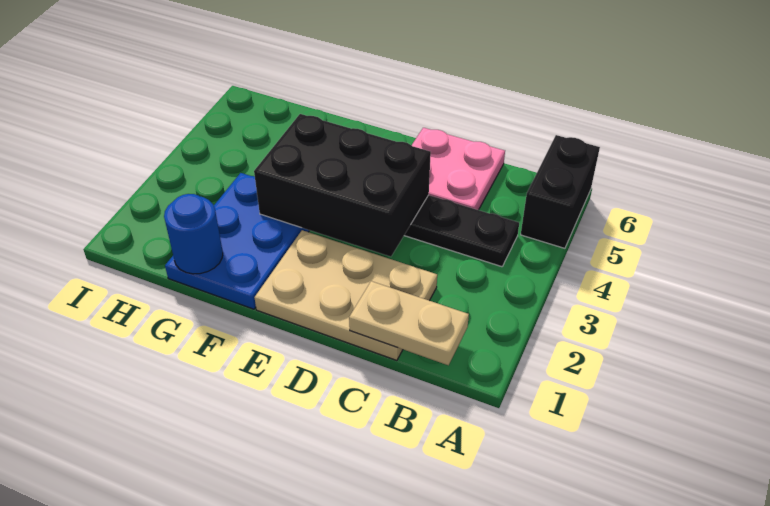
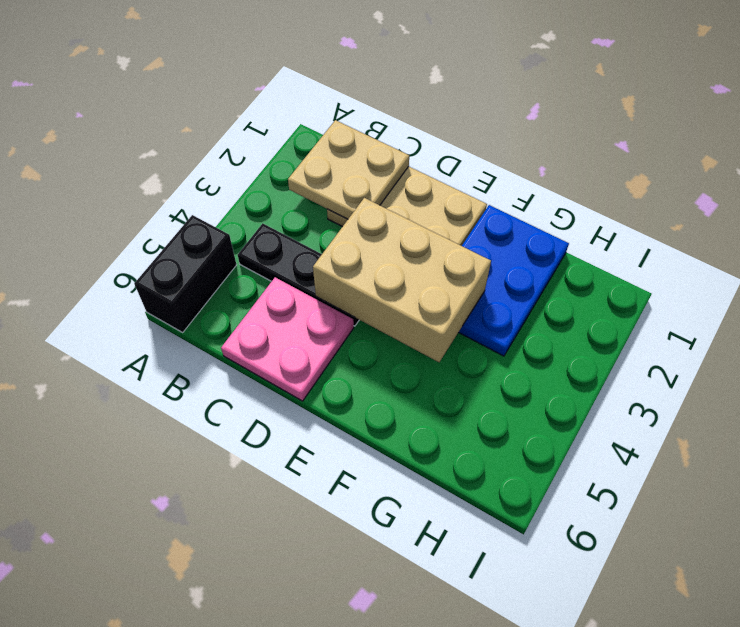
tan 1x2 plate [349,281,469,365] -> tan 2x2 plate [288,120,409,219]
black 2x3 brick [254,114,431,257] -> tan 2x3 brick [313,198,491,362]
blue 1x1 round brick [164,194,223,274] -> none

